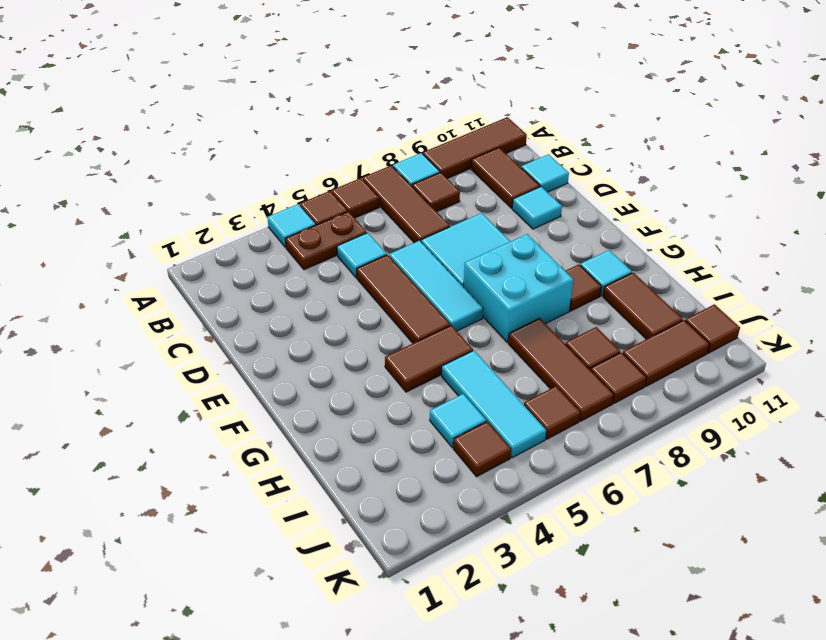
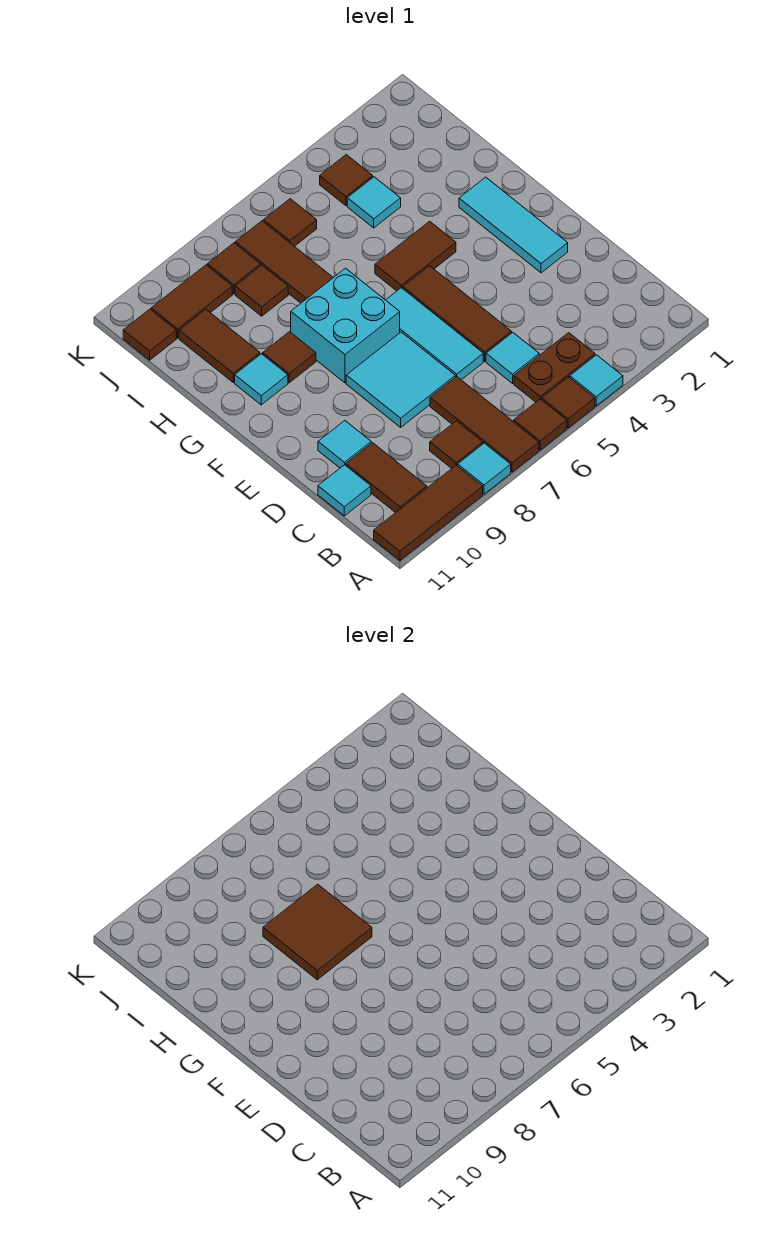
none -> brown 2x2 tile [263,884,372,980]
cyan 1x3 tile [442,351,546,458] -> cyan 1x3 tile moved to [459,177,568,273]

